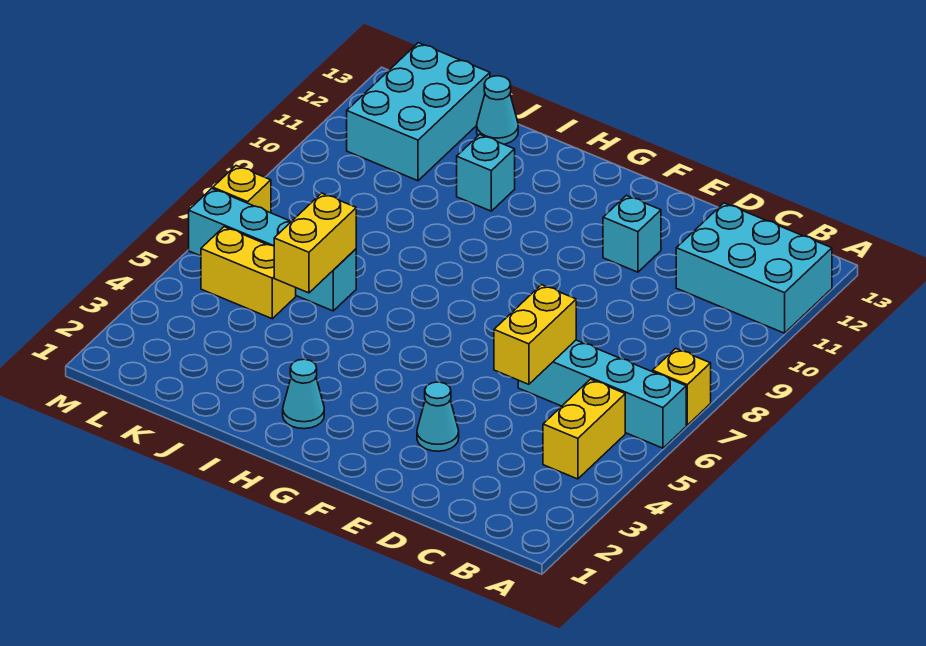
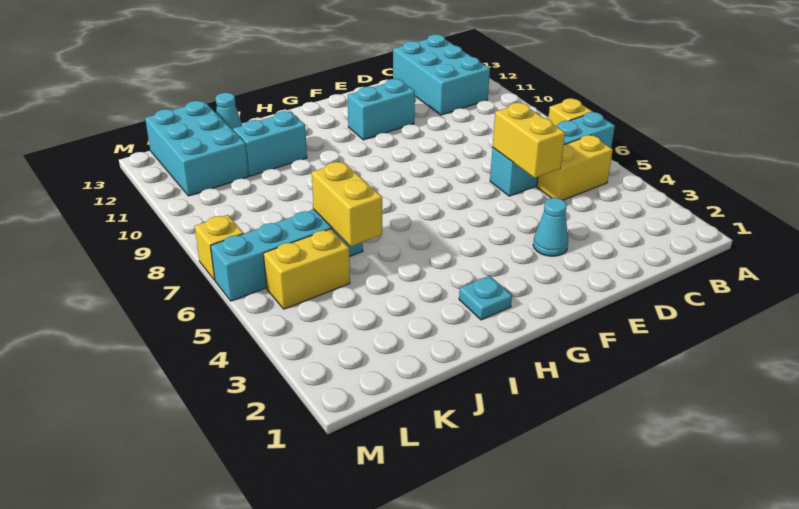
cyan 2x3 brick [676,203,832,333] -> cyan 2x3 brick turned to [393,34,490,115]
yellow 1x2 brick [543,379,625,479] -> yellow 1x2 brick turned to [537,135,613,200]
cyan 1x1 brick [603,195,661,272] -> cyan 1x2 brick [348,79,415,140]
cyan 1x1 cone [283,359,324,429] -> cyan 1x1 plate [459,276,512,320]
cyan 1x1 brick [457,134,515,211] -> cyan 1x2 brick [233,111,307,176]

